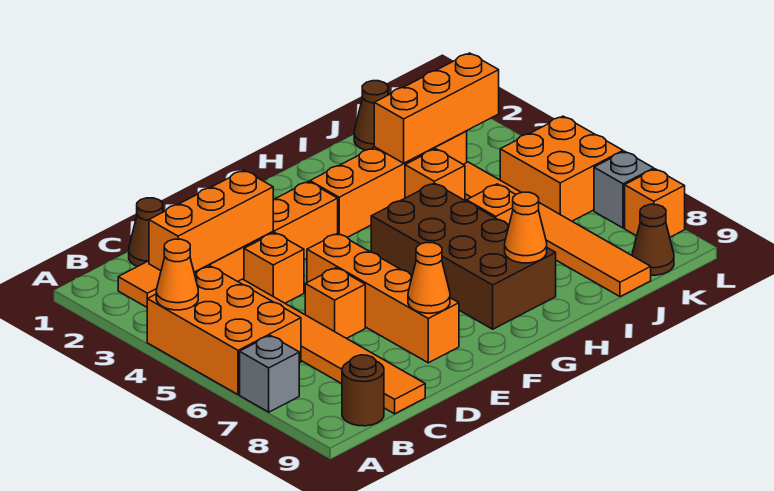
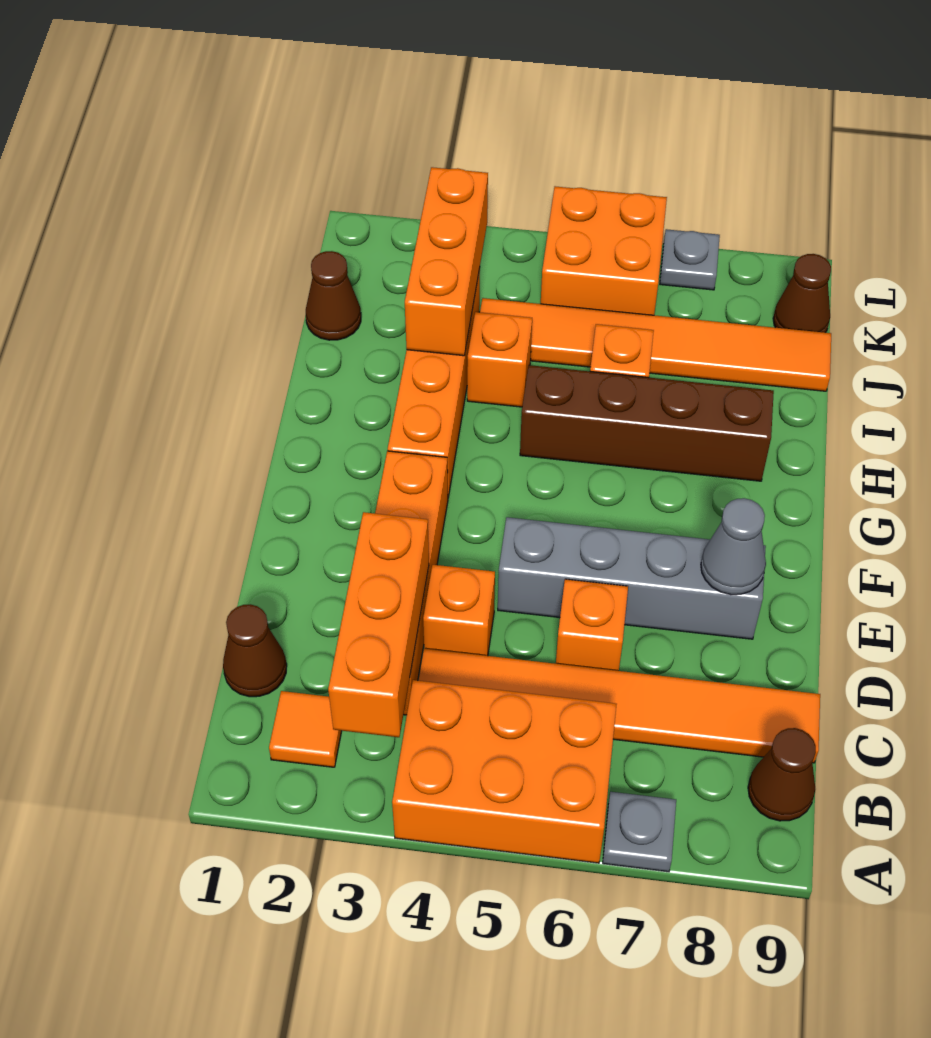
orange 1x1 cone [156,239,198,310] -> none
grey 1x1 brick [240,336,299,412] -> grey 1x1 plate [603,792,676,872]
brown 1x1 round brick [342,355,384,426] -> brown 1x1 cone [748,728,816,821]
orange 1x4 brick [307,233,459,363] -> grey 1x4 brick [498,517,766,639]
orange 1x1 cone [408,243,450,313] -> grey 1x1 cone [701,498,766,595]
brown 2x4 brick [371,183,556,329] -> brown 1x4 brick [520,365,774,481]
orange 1x1 cone [505,192,547,263] -> none
grey 1x1 brick [594,151,654,228] -> grey 1x1 plate [660,229,720,290]
orange 1x1 brick [625,169,685,237] -> none

